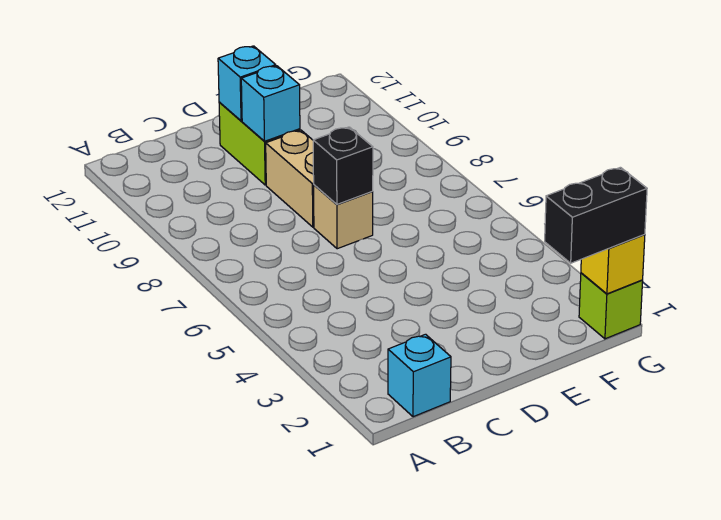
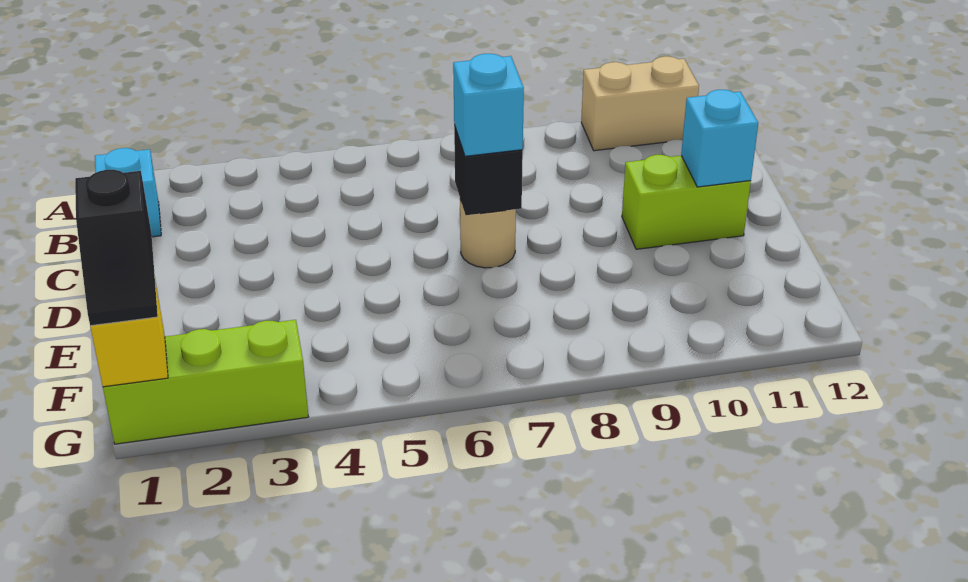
tan 1x1 brick [314,185,373,249] -> tan 1x1 round brick [460,199,516,268]
tan 1x2 brick [266,130,314,227] -> tan 1x2 brick moved to [581,56,699,151]
cyan 1x1 brick [241,66,300,141] -> cyan 1x1 brick moved to [453,54,524,156]
black 1x2 brick [545,167,647,263] -> black 1x2 slope [75,170,158,326]
lime 1x1 brick [579,273,643,339] -> lime 1x3 brick [103,320,308,444]

